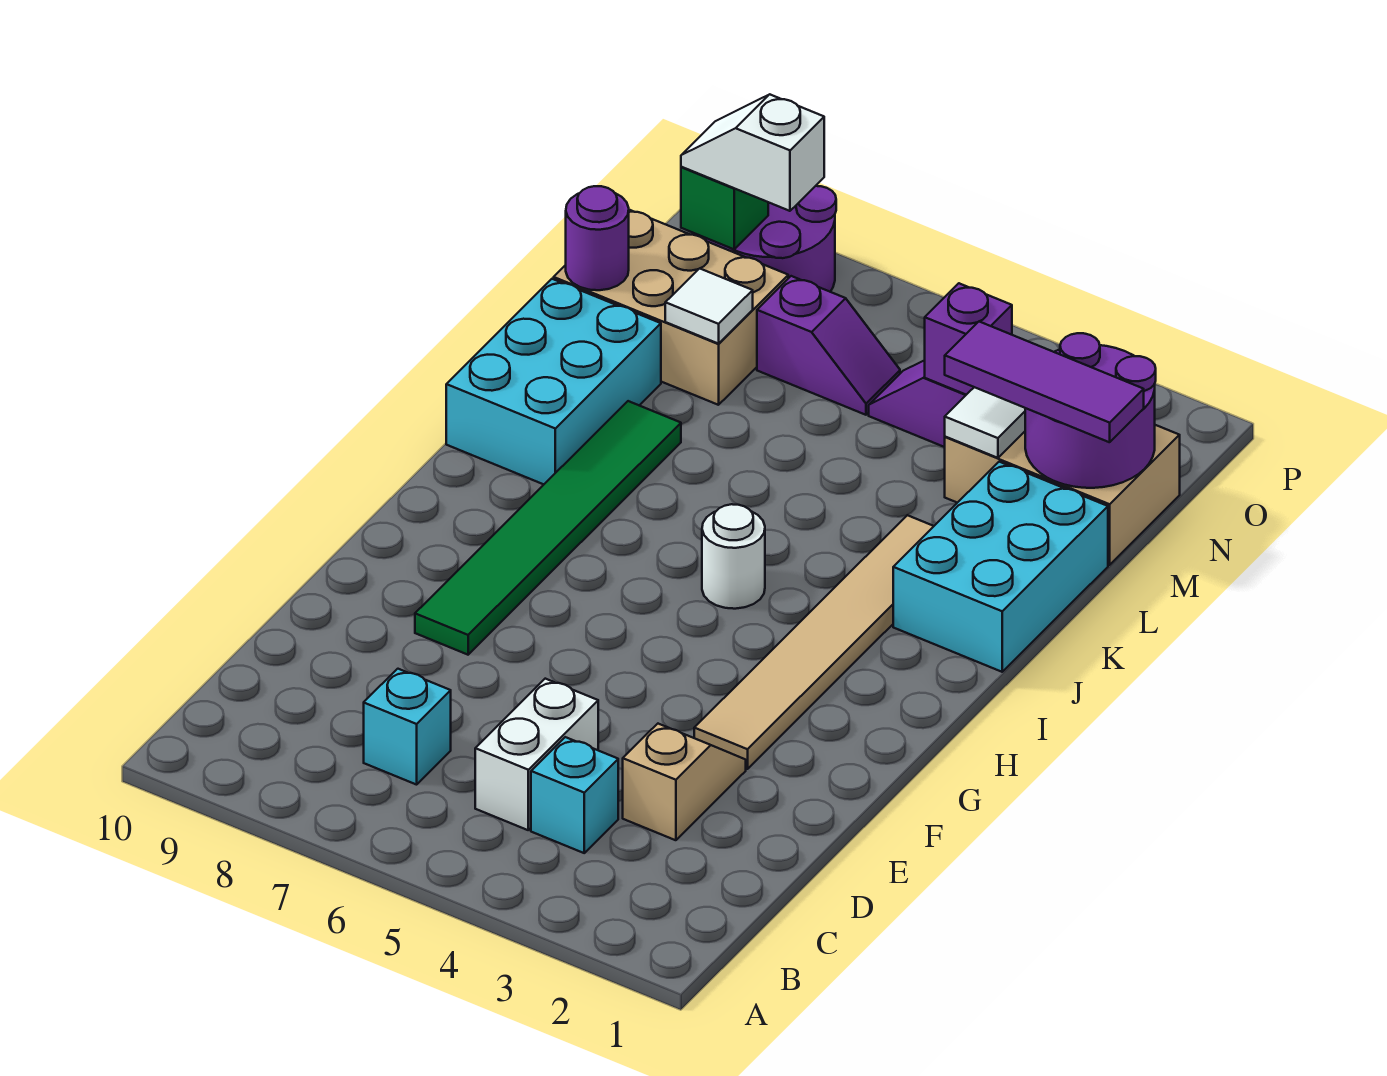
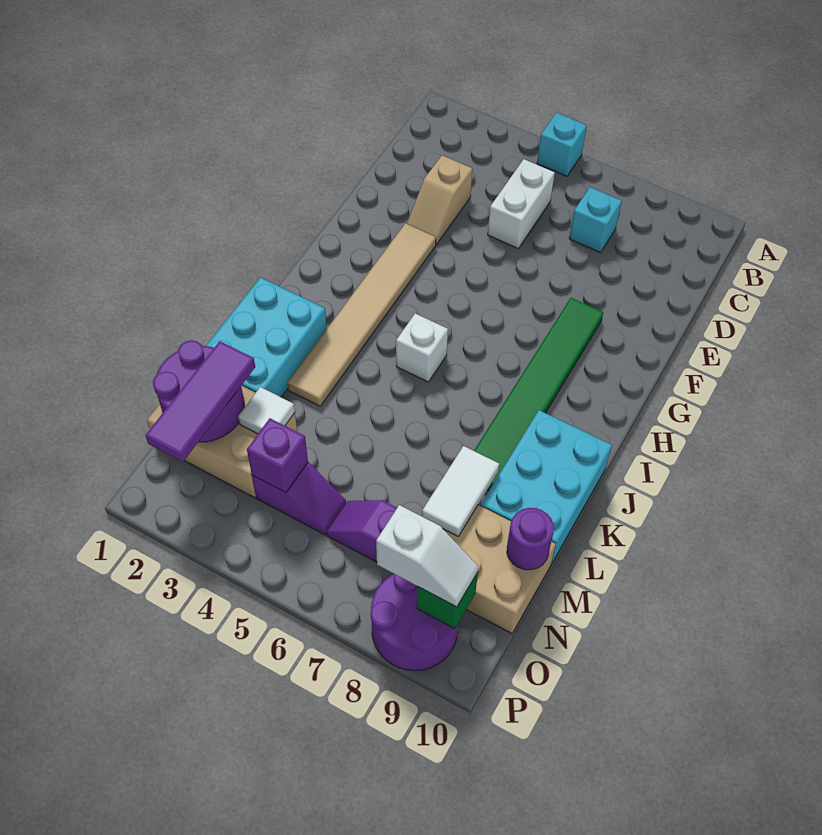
cyan 1x1 brick [531,737,618,853] -> cyan 1x1 brick moved to [537,113,587,176]
white 1x1 round brick [702,504,765,609] -> white 1x1 brick [396,314,448,382]
purple 1x3 tile [945,321,1144,442] -> purple 1x3 tile turned to [146,341,255,462]
white 1x1 tile [665,268,753,344] -> white 1x2 tile [422,446,499,536]

